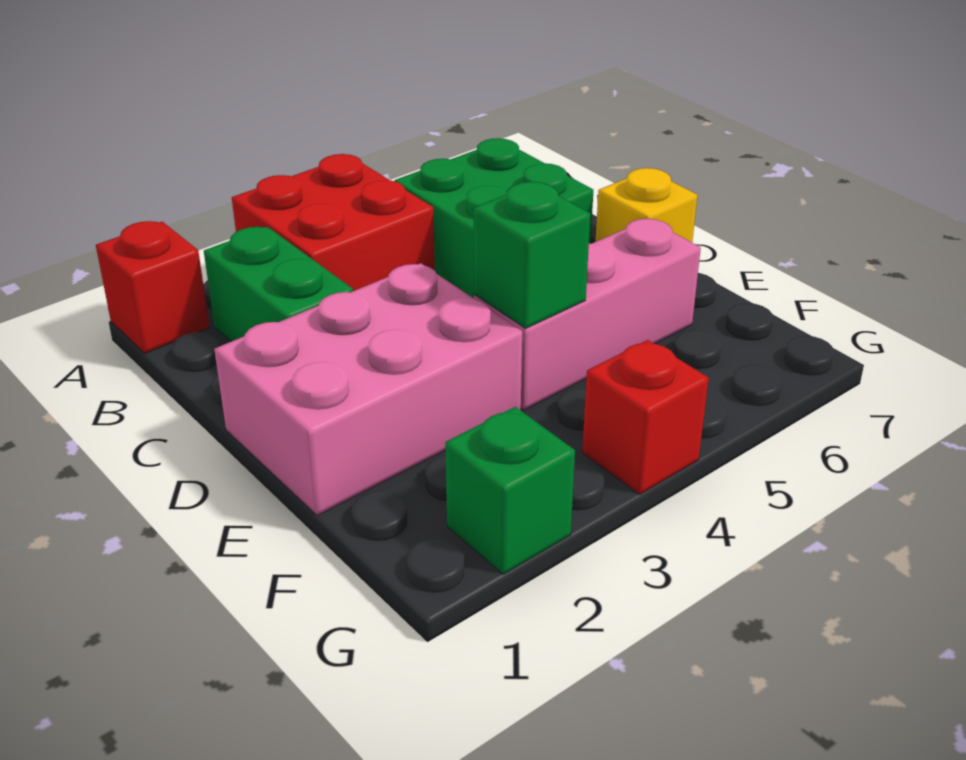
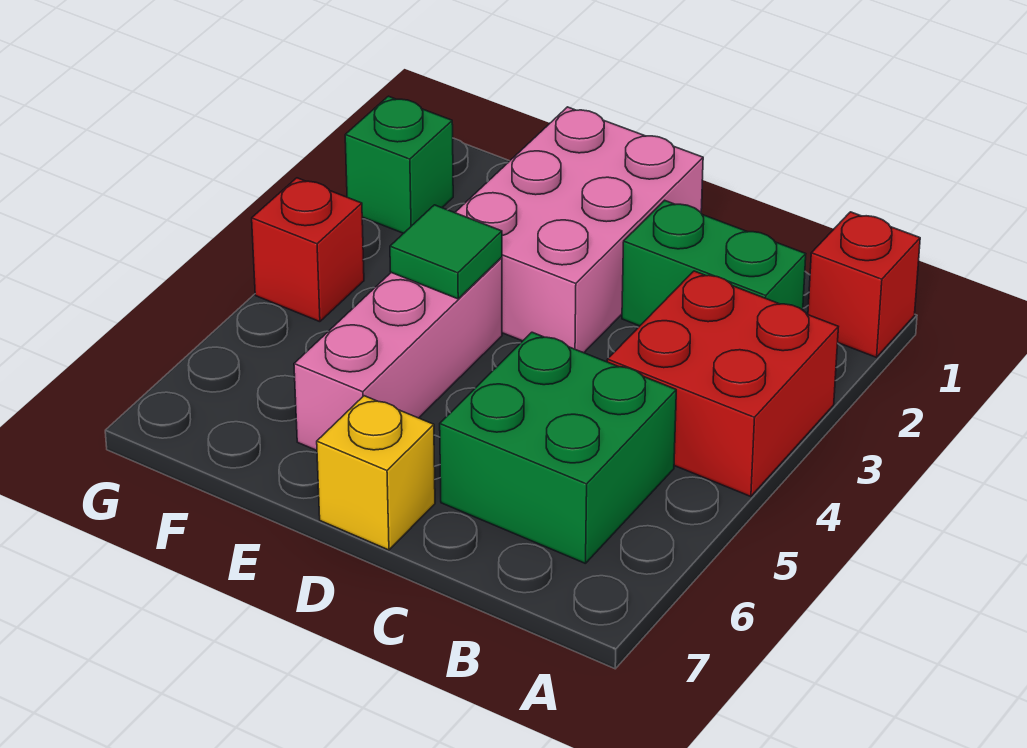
green 1x1 brick [474,182,590,328] -> green 1x1 tile [390,205,502,299]

